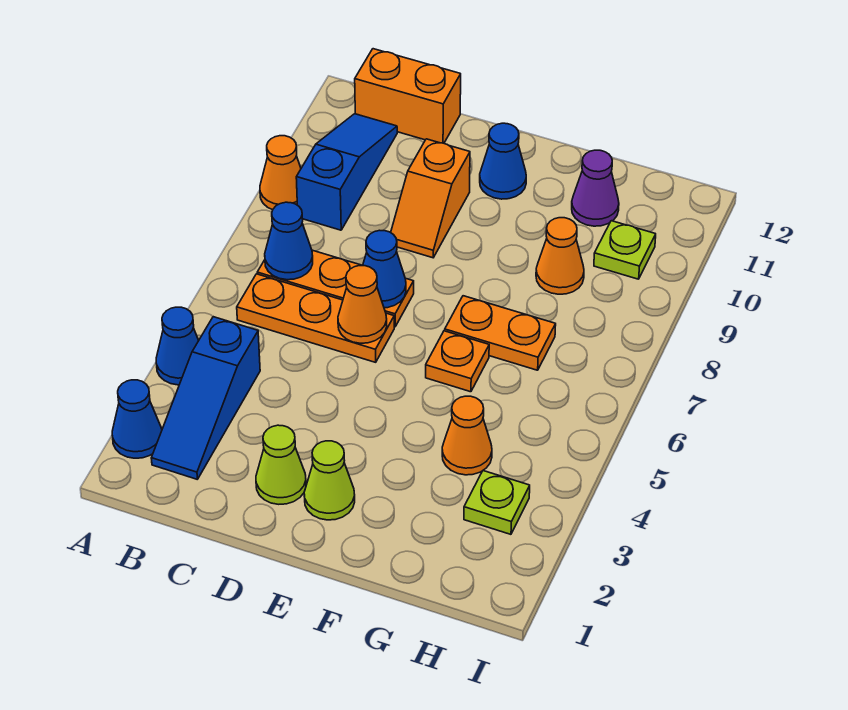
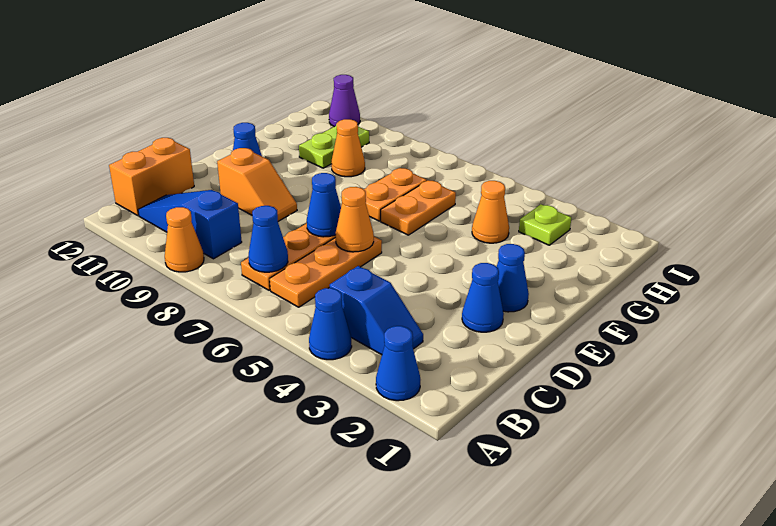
blue 1x3 slope [151,317,260,479] -> blue 1x2 slope [330,266,423,355]
lime 1x1 cone [256,425,306,504] -> blue 1x1 cone [462,263,504,332]
lime 1x1 cone [304,441,355,520] -> blue 1x1 cone [497,244,529,312]
orange 1x1 plate [426,331,489,392] -> orange 1x2 plate [381,180,456,235]
purple 1x1 cone [572,150,619,226] -> purple 1x1 cone moved to [329,75,360,127]
lime 1x1 plate [594,221,656,279] -> lime 1x2 plate [299,124,369,168]

